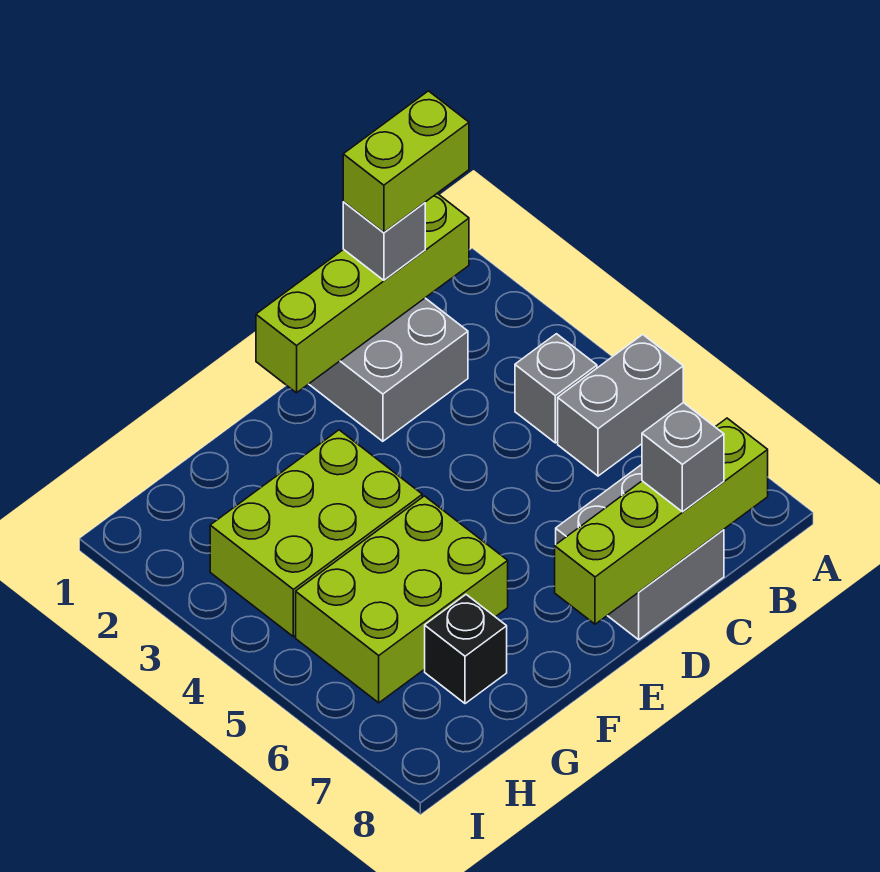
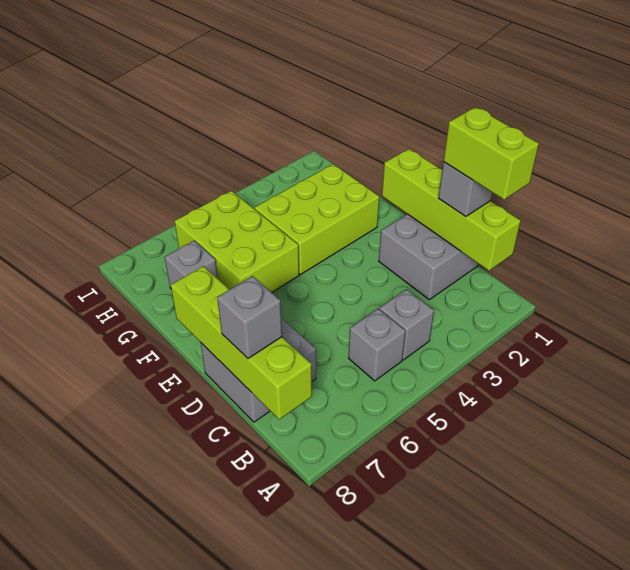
grey 1x2 brick [558,335,683,476] -> grey 1x1 brick [349,309,406,381]
lime 2x3 brick [210,430,422,637] -> lime 2x3 brick turned to [255,164,379,275]
black 1x1 brick [425,595,507,704] -> grey 1x1 brick [165,241,218,288]

